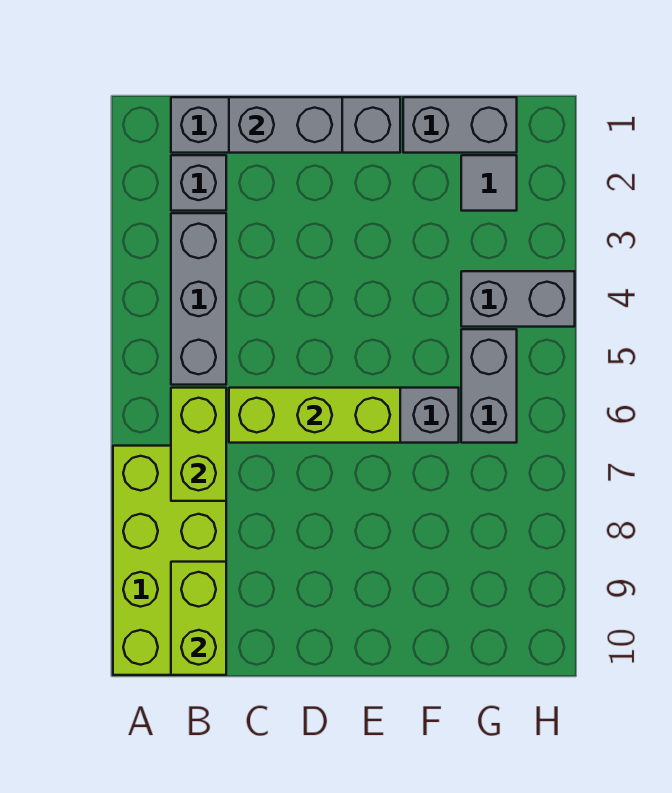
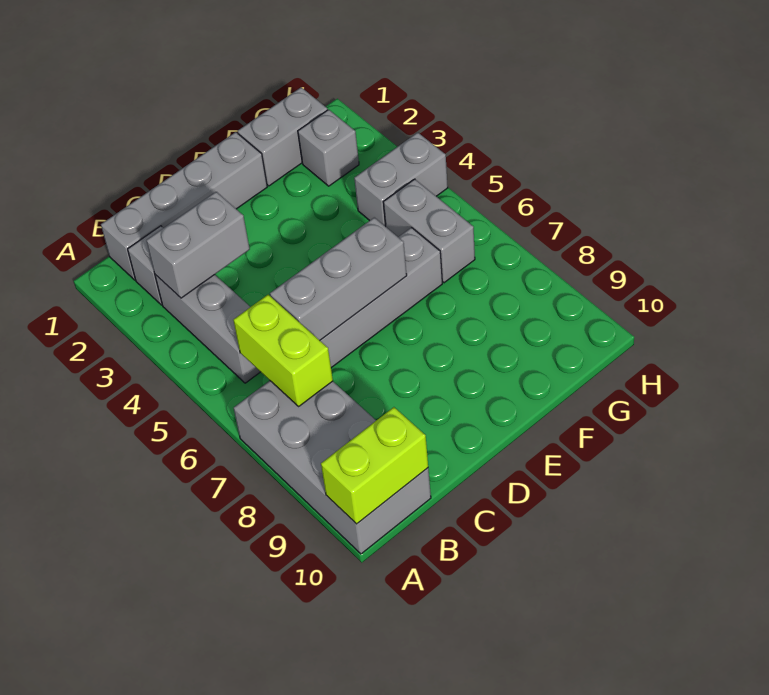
lime 2x4 brick [113,446,226,675] -> grey 2x4 brick [234,381,431,554]
lime 1x2 brick [171,562,226,675] -> lime 1x2 brick turned to [321,407,428,524]
grey 1x2 brick [229,97,342,153] -> grey 1x2 brick moved to [146,192,250,298]
lime 1x3 brick [229,388,400,443] -> grey 1x3 brick [270,217,407,340]
grey 1x1 tile [461,155,517,211] -> grey 1x1 brick [298,110,359,186]

